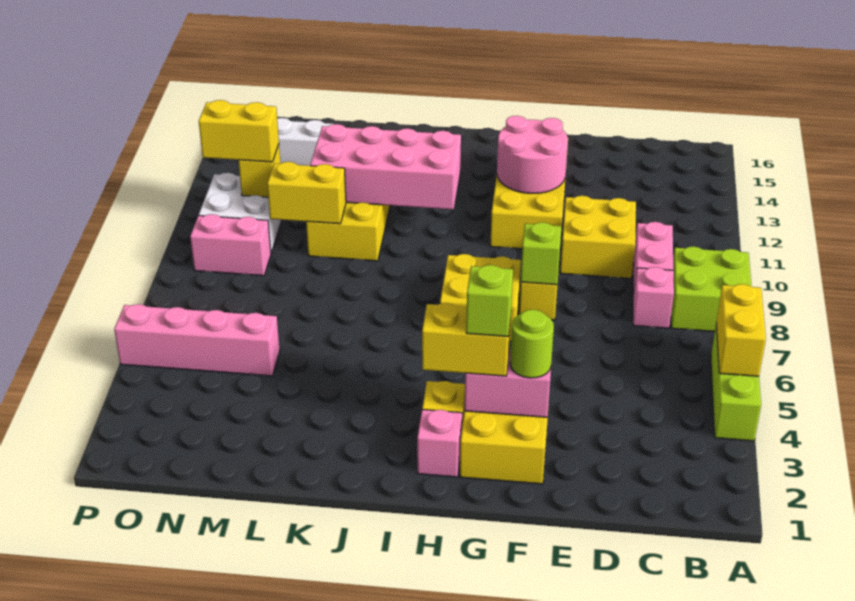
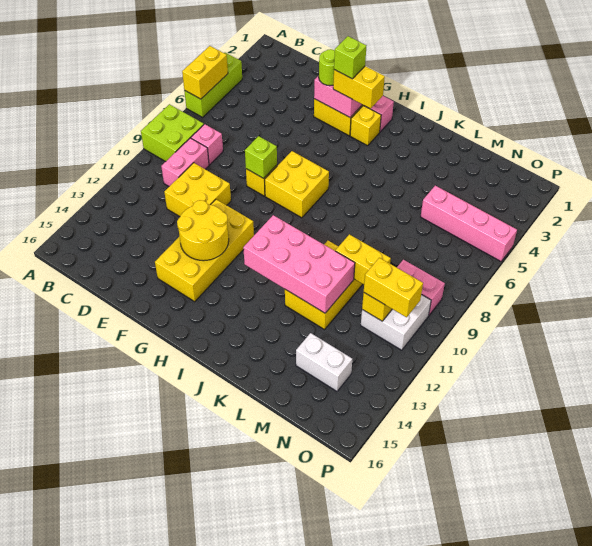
pink 2x2 round brick [497,116,568,193] -> yellow 2x2 round brick [177,200,229,261]

